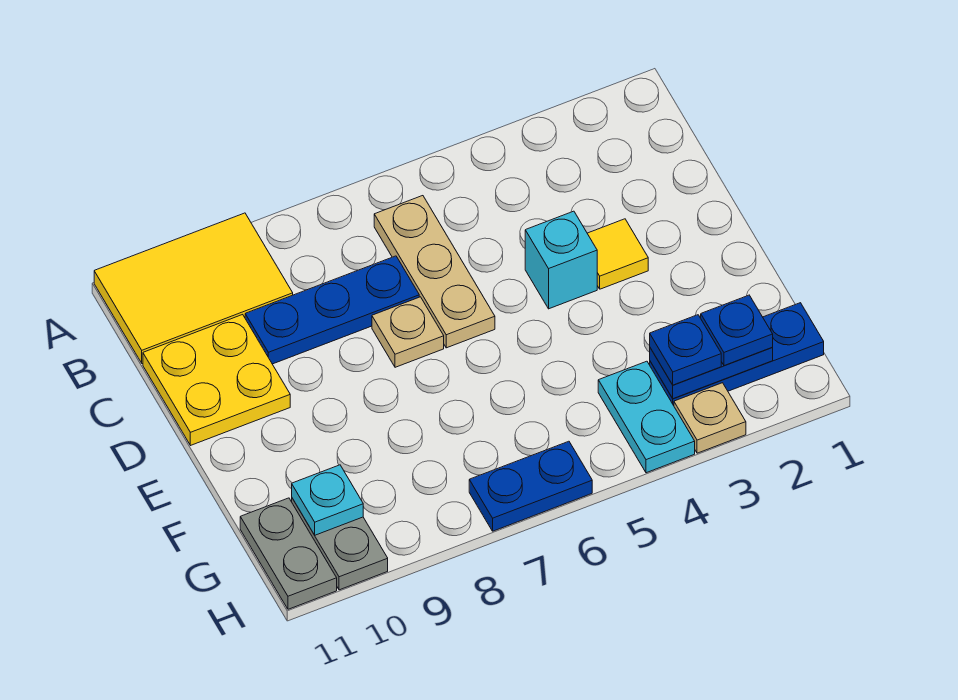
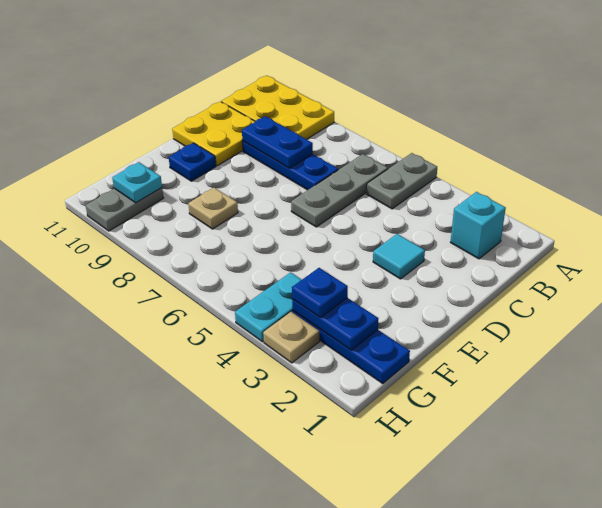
yellow 2x3 tile [94,213,293,363] -> yellow 2x3 plate [221,76,334,139]
tan 1x3 plate [374,196,495,348] -> grey 1x3 plate [291,154,388,227]
yellow 1x1 tile [587,219,648,289] -> cyan 1x1 tile [373,234,425,279]
cyan 1x1 brick [525,211,597,309] -> cyan 1x1 brick moved to [450,192,506,259]
tan 1x1 plate [372,297,444,367] -> tan 1x1 plate moved to [188,188,238,229]
blue 1x1 plate [701,295,773,366] -> blue 1x1 plate moved to [169,143,216,181]
grey 1x2 plate [240,498,337,609] -> grey 1x2 plate moved to [367,153,437,209]
blue 1x2 plate [469,441,592,531] -> blue 1x2 plate moved to [242,116,313,168]

